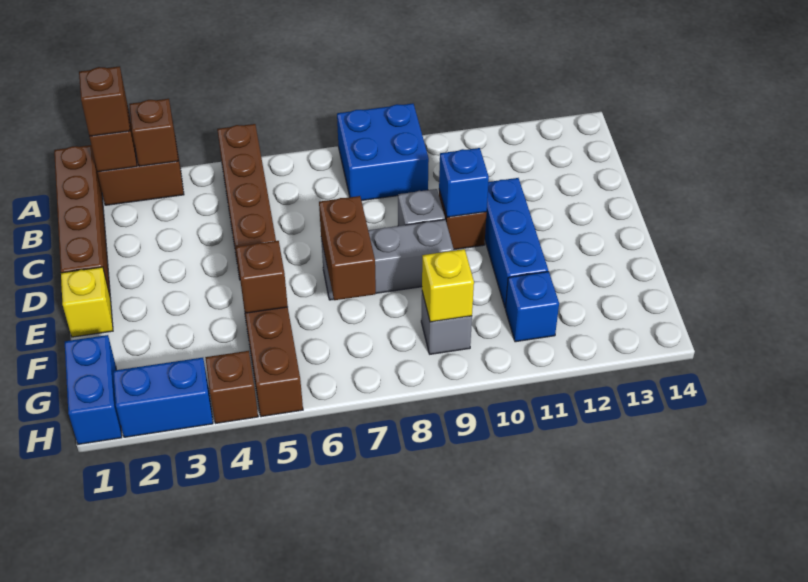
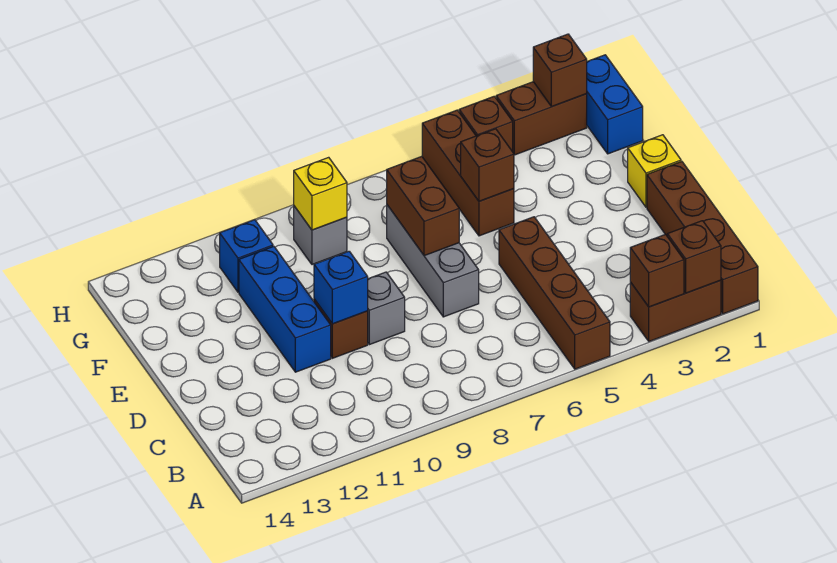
brown 1x1 brick [79,66,130,136] -> brown 1x1 brick moved to [533,34,587,107]
blue 2x2 brick [337,104,429,201] -> none
grey 1x3 brick [321,220,454,300] -> grey 1x3 brick turned to [387,205,479,317]
blue 1x2 brick [113,358,213,437] -> brown 1x2 brick [496,82,587,155]

